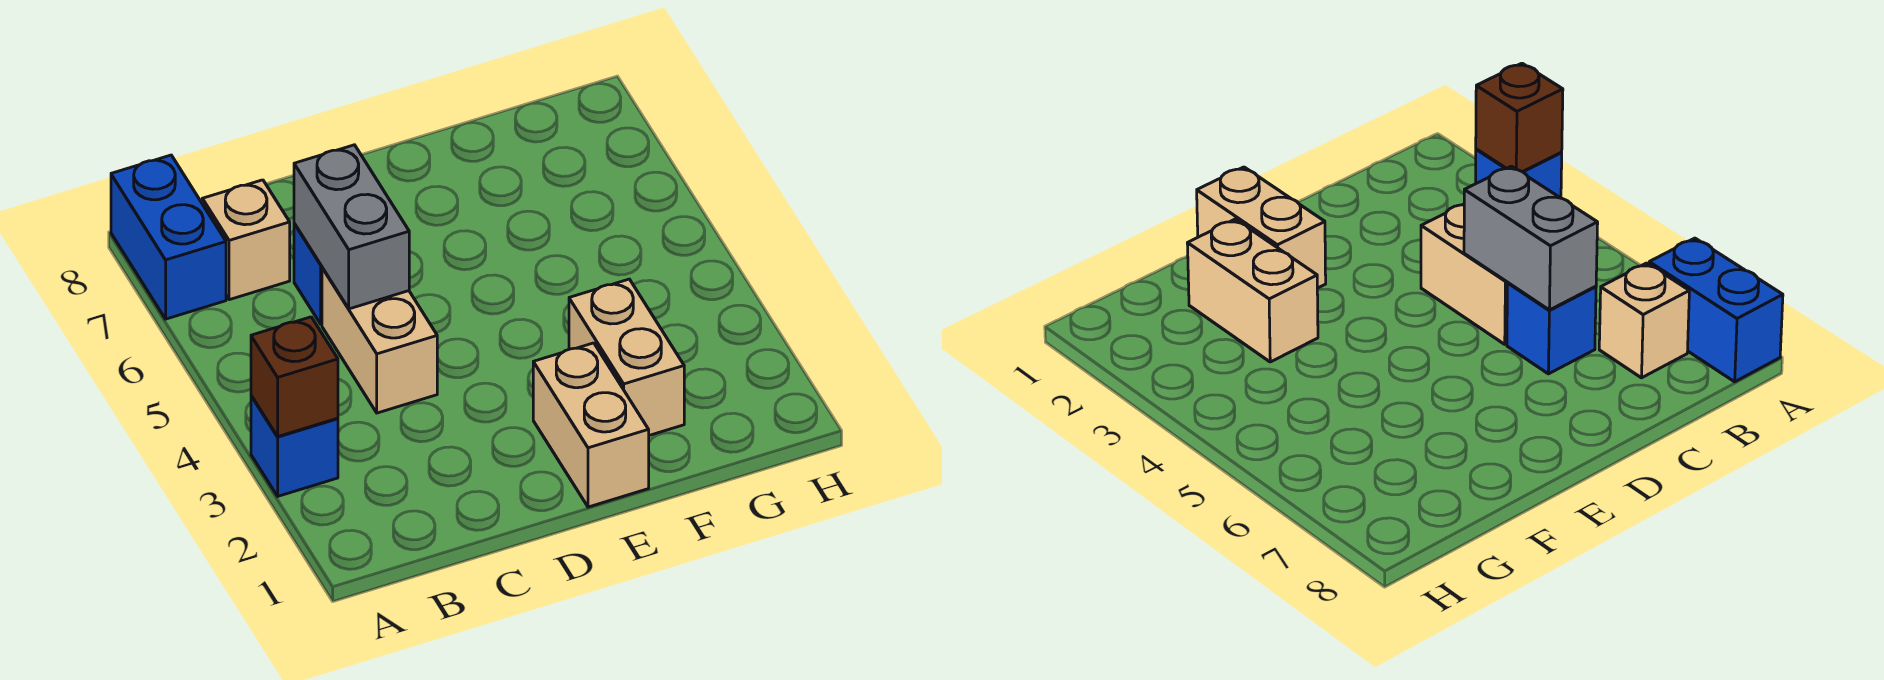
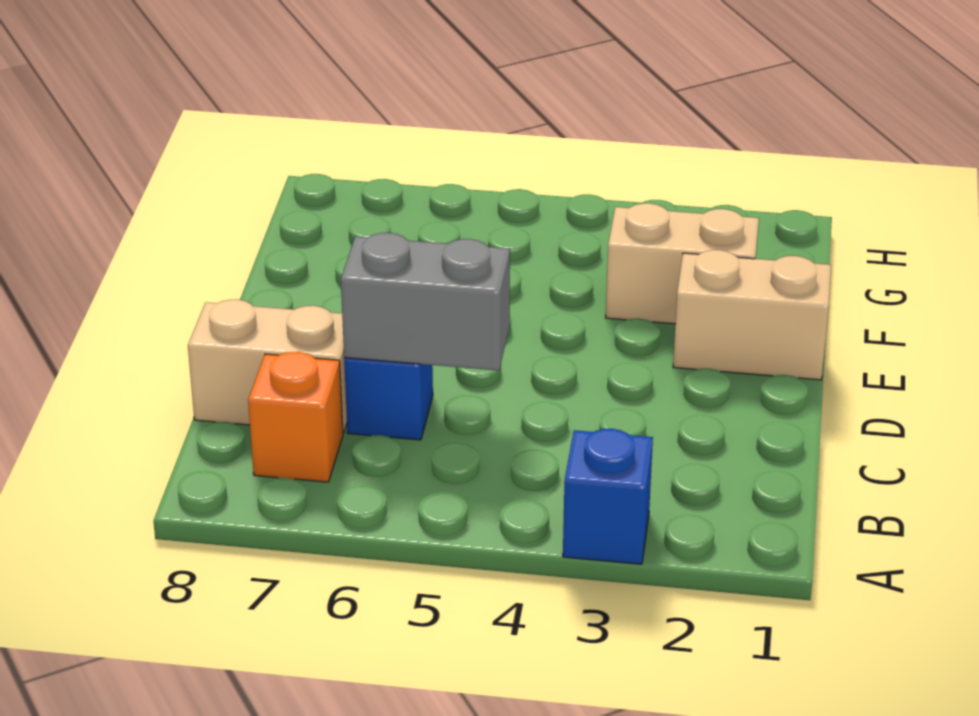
brown 1x1 brick [251,317,338,437] -> none
blue 1x2 brick [111,155,226,319] -> none
tan 1x1 brick [202,180,290,300] -> orange 1x1 brick [248,352,343,482]
tan 1x2 brick [322,268,437,413] -> tan 1x2 brick moved to [188,299,347,433]

